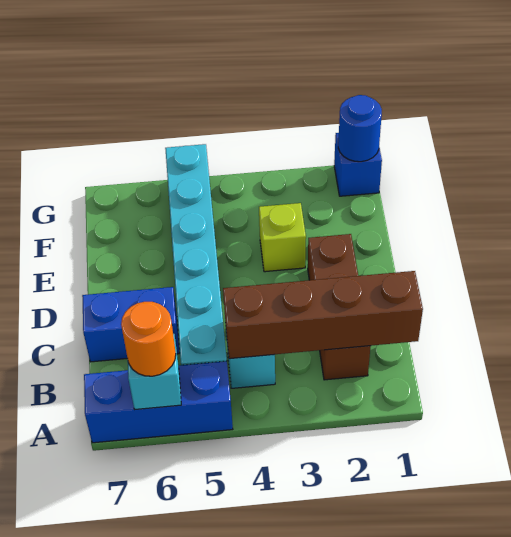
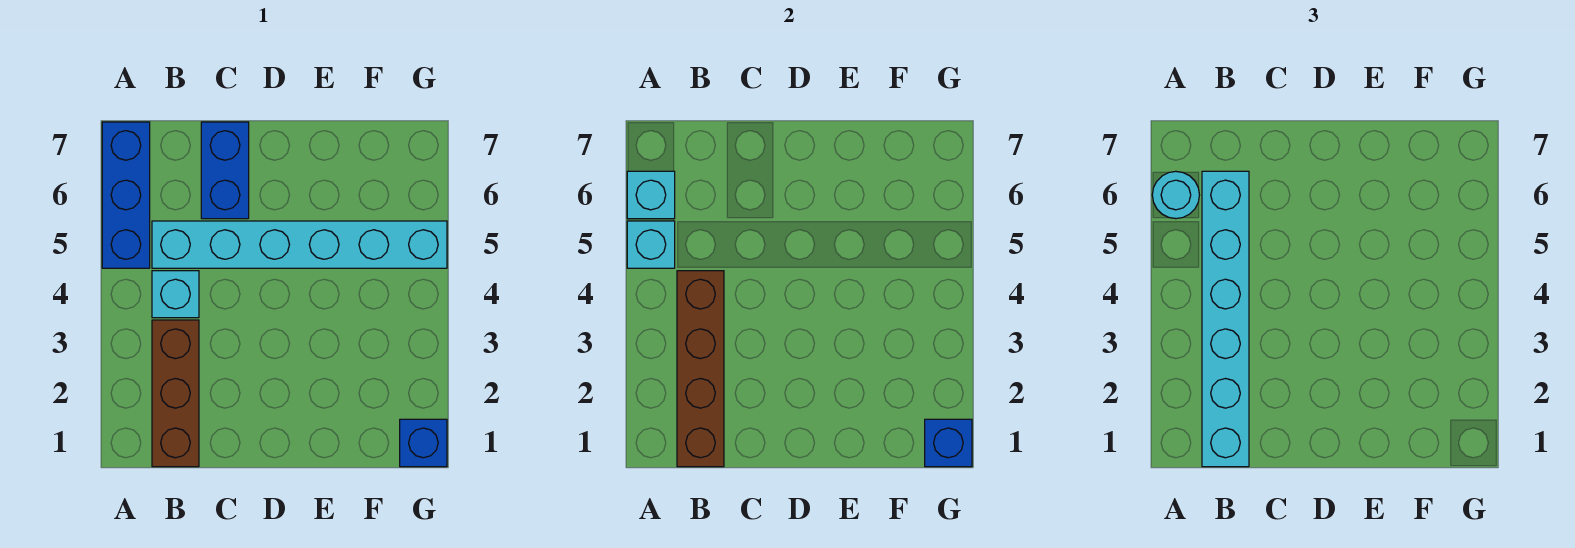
none -> cyan 1x1 brick [627,221,675,268]
orange 1x1 round brick [121,302,176,376] -> cyan 1x1 round brick [1152,171,1199,219]
none -> cyan 1x6 brick [1202,171,1249,467]
brown 1x3 brick [308,234,371,380] -> brown 1x3 brick turned to [152,320,199,467]
lime 1x1 brick [259,203,306,272] -> none
blue 1x1 round brick [338,95,382,162] -> blue 1x1 brick [925,419,972,467]

